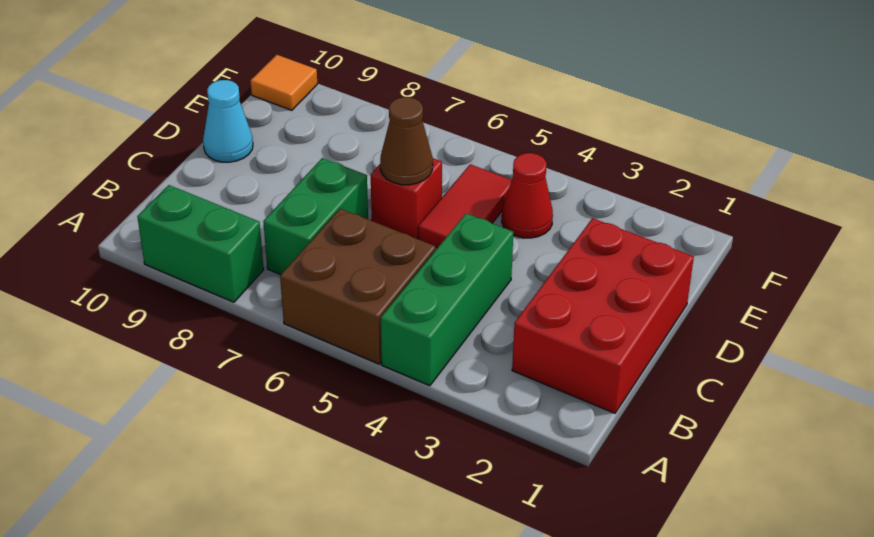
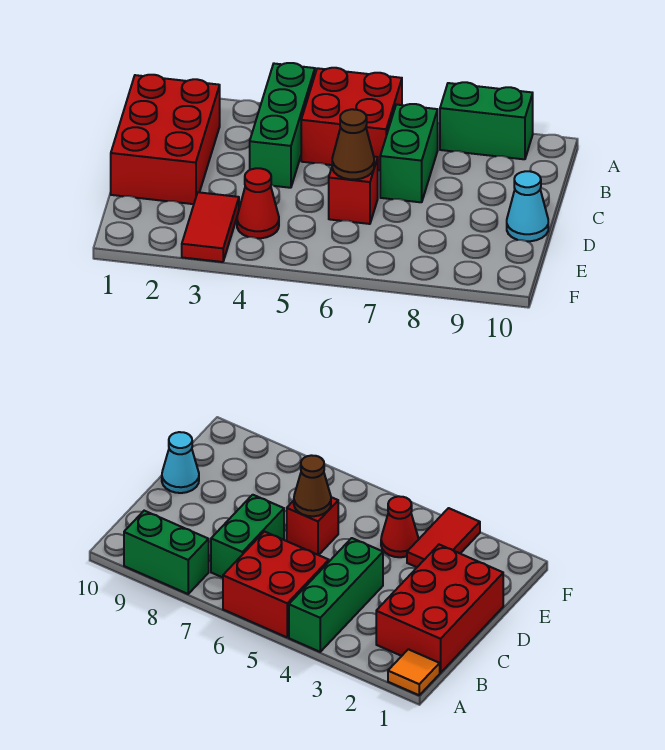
brown 2x2 brick [280,209,436,364] -> red 2x2 brick [301,68,402,170]
red 1x2 tile [418,164,512,248] -> red 1x2 tile moved to [182,192,239,262]
orange 1x1 tile [250,55,317,110] -> orange 1x1 tile moved to [388,649,440,695]

